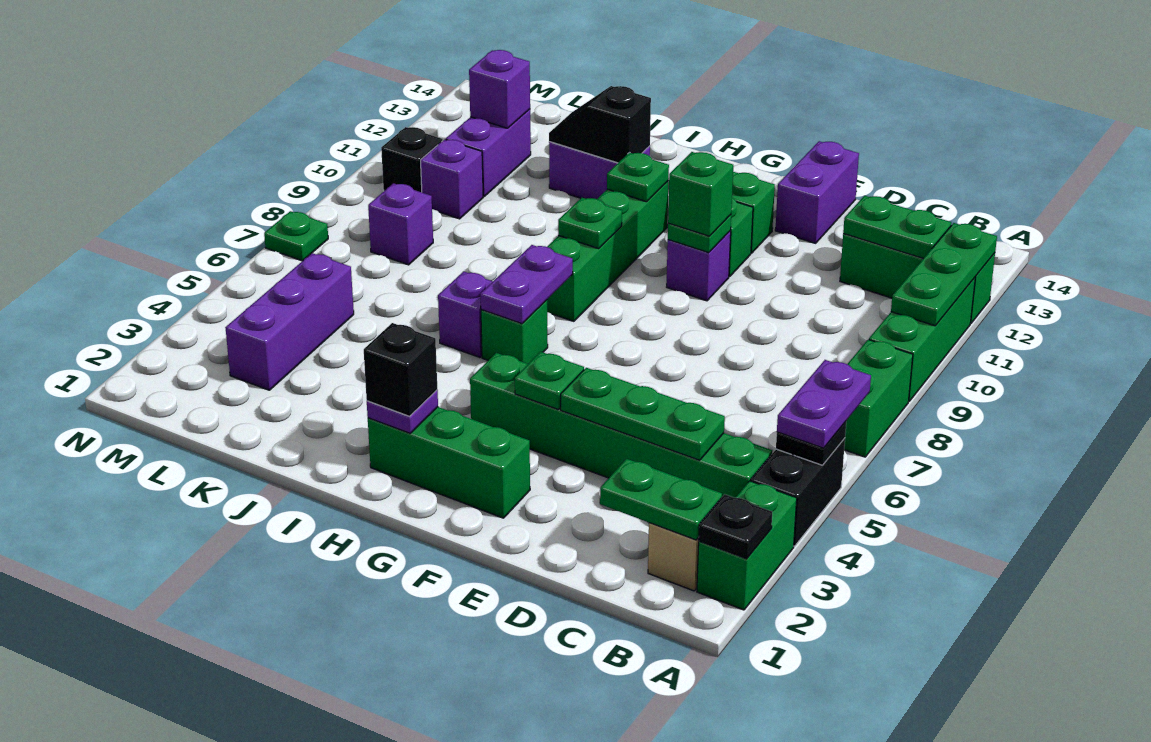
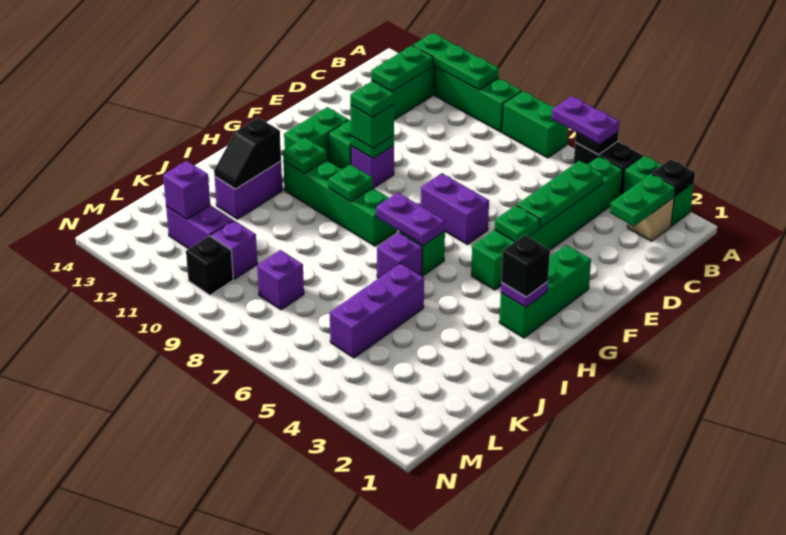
purple 1x2 brick [775,141,859,243] -> purple 1x2 brick moved to [421,173,489,244]
purple 1x3 brick [225,253,354,390] -> purple 1x3 brick turned to [330,263,424,358]
green 1x1 plate [264,211,328,261] -> green 1x1 plate moved to [350,82,394,117]

